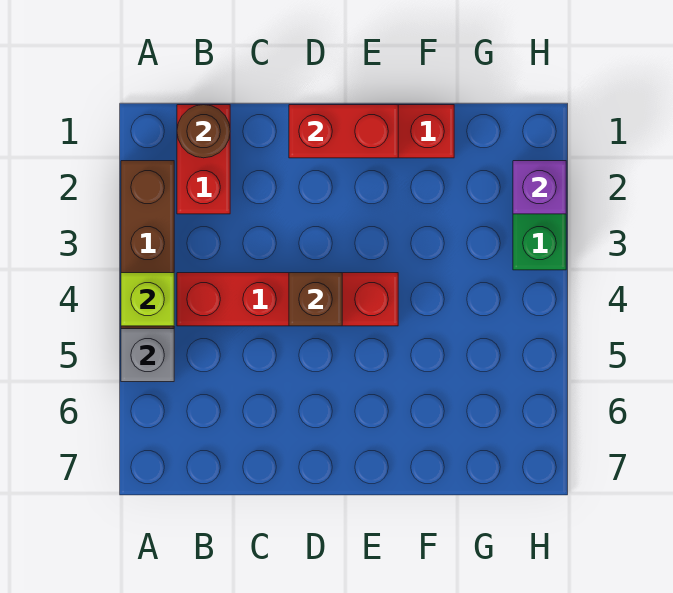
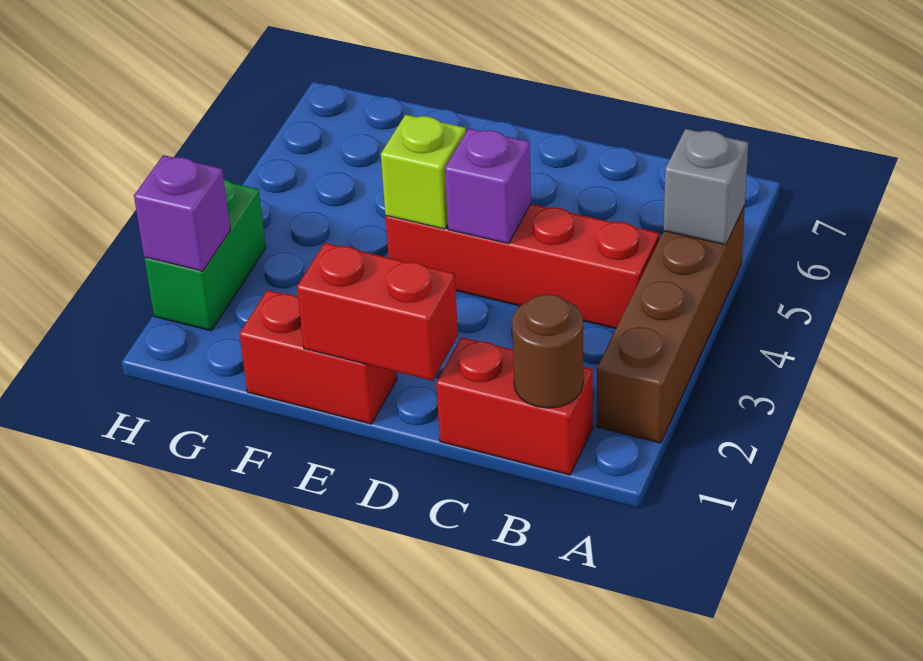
lime 1x1 brick [121,273,174,326] -> lime 1x1 brick moved to [381,115,466,229]
red 1x2 brick [177,105,230,214] -> red 1x2 brick turned to [436,337,593,475]
brown 1x1 brick [289,273,342,326] -> purple 1x1 brick [445,128,531,244]

